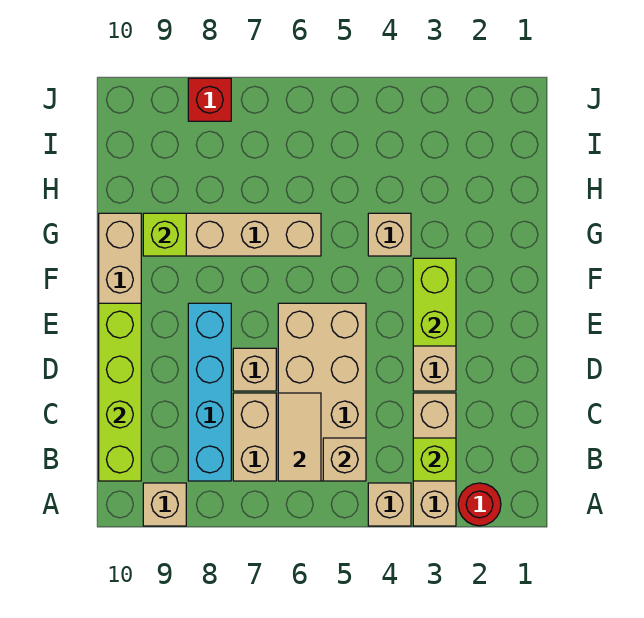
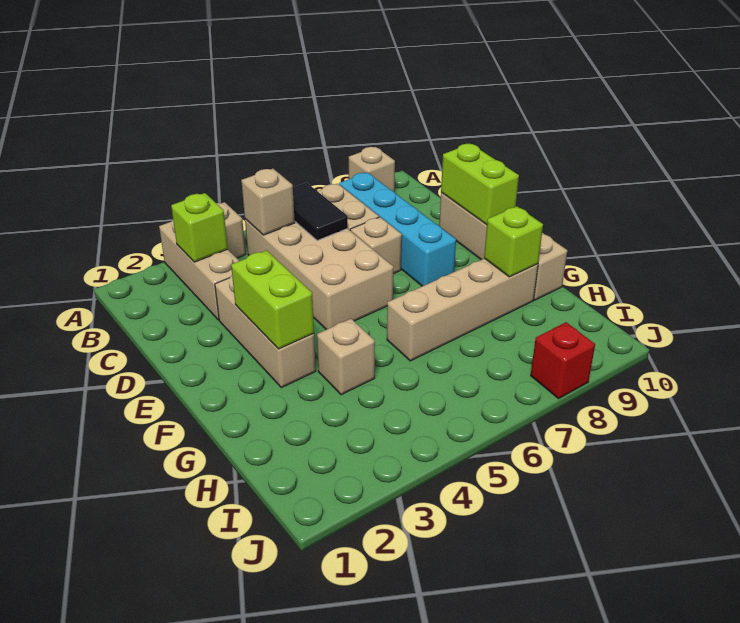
red 1x1 round brick [458,483,501,526] -> none
tan 1x2 tile [278,393,321,481] -> black 1x2 tile [293,183,348,241]
lime 1x4 brick [99,303,141,481] -> lime 1x2 brick [441,144,519,225]

